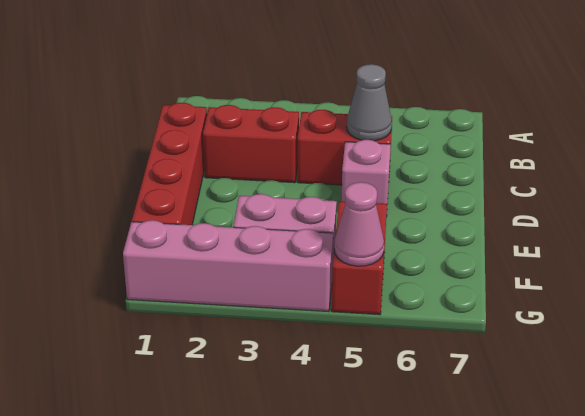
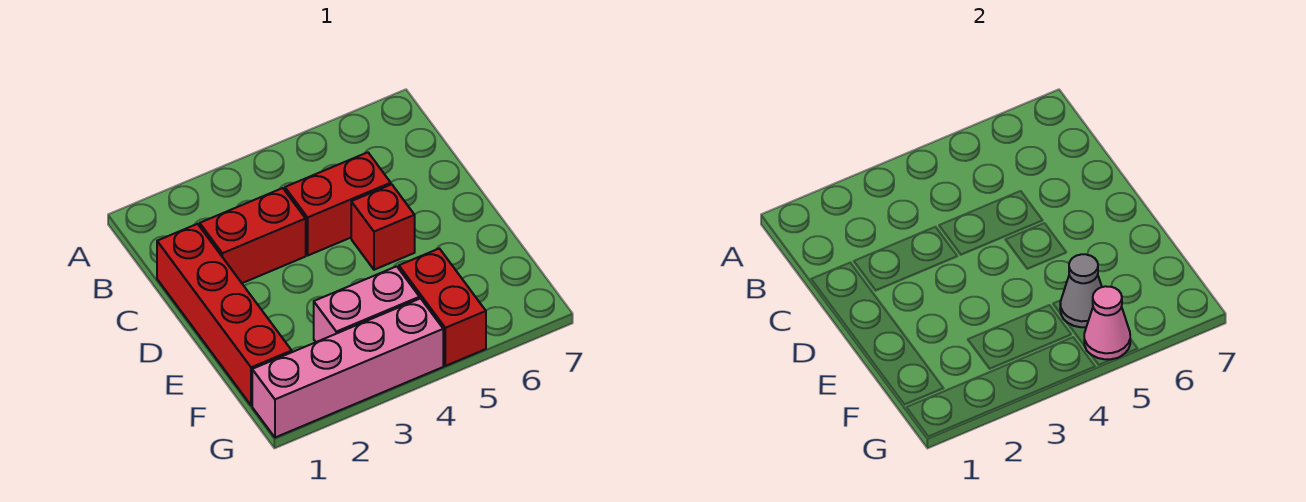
grey 1x1 cone [347,64,392,141] -> grey 1x1 cone moved to [1060,254,1102,327]
pink 1x1 brick [341,140,391,217] -> red 1x1 brick [351,184,415,270]

